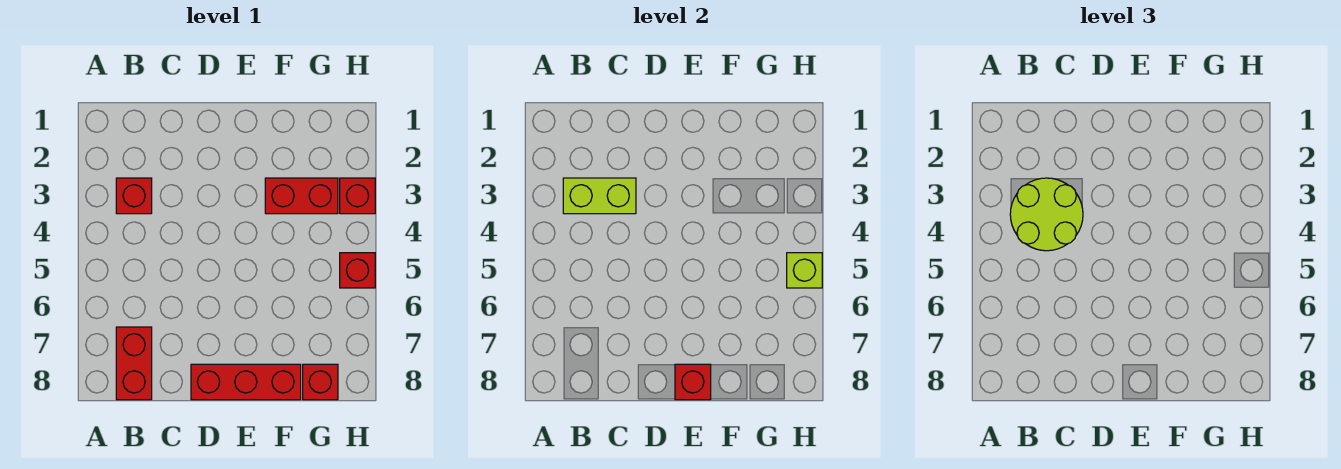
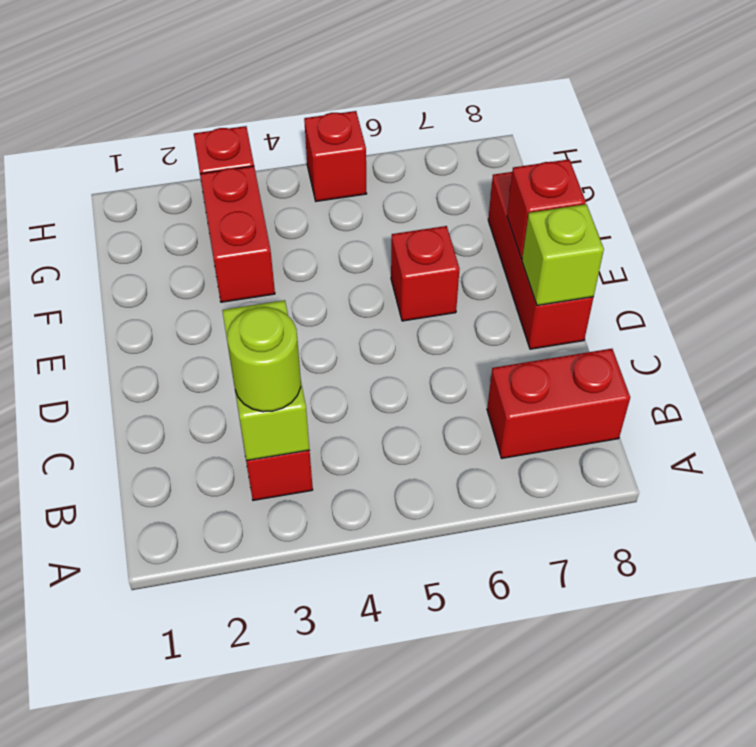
lime 2x2 round brick [1010,178,1083,251] -> lime 1x1 round brick [227,307,301,412]
red 1x1 brick [303,364,338,400] -> red 1x1 brick moved to [391,226,459,321]
lime 1x1 brick [787,253,822,288] -> lime 1x1 brick moved to [522,204,604,306]

